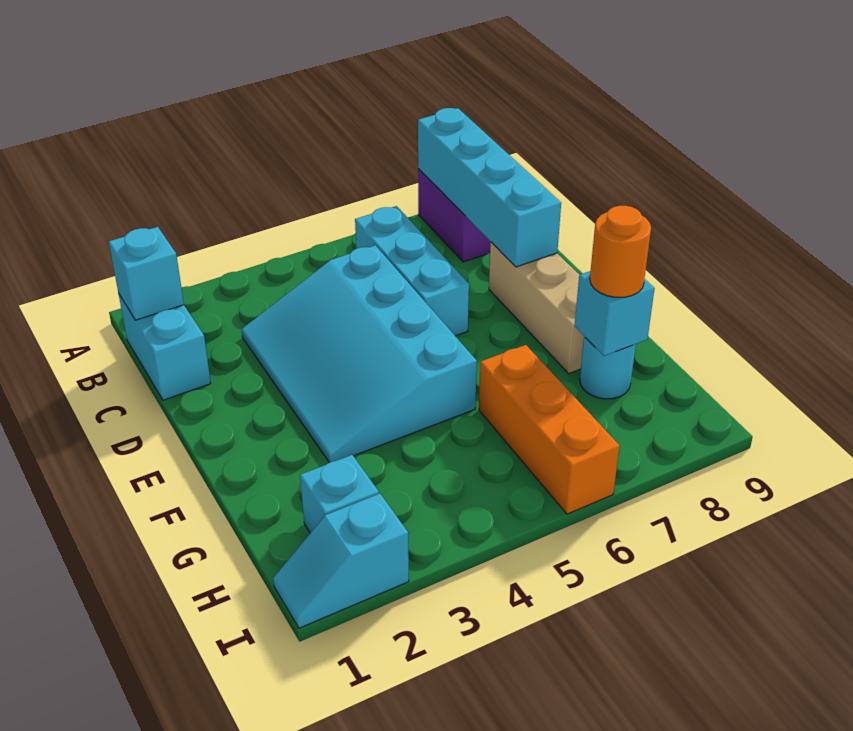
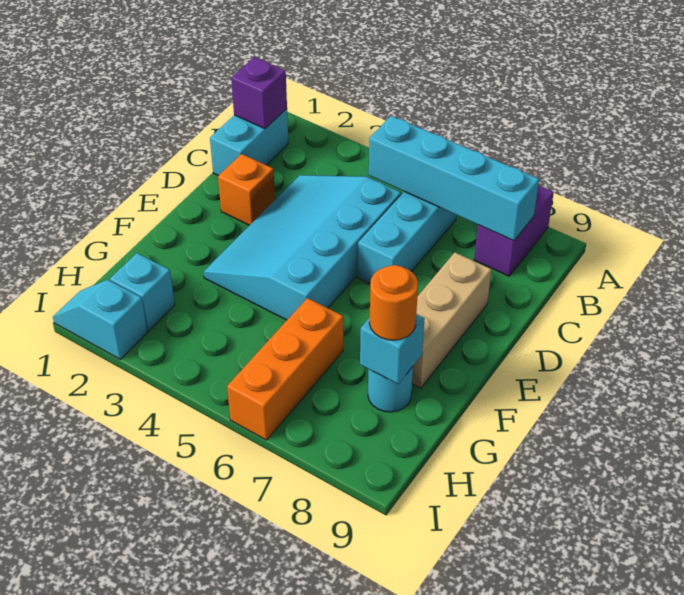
cyan 1x4 brick [418,108,561,267] -> cyan 1x4 brick turned to [369,116,539,241]
cyan 1x1 brick [109,227,184,320] -> purple 1x1 brick [231,57,287,129]
none -> orange 1x1 brick [218,154,275,225]

